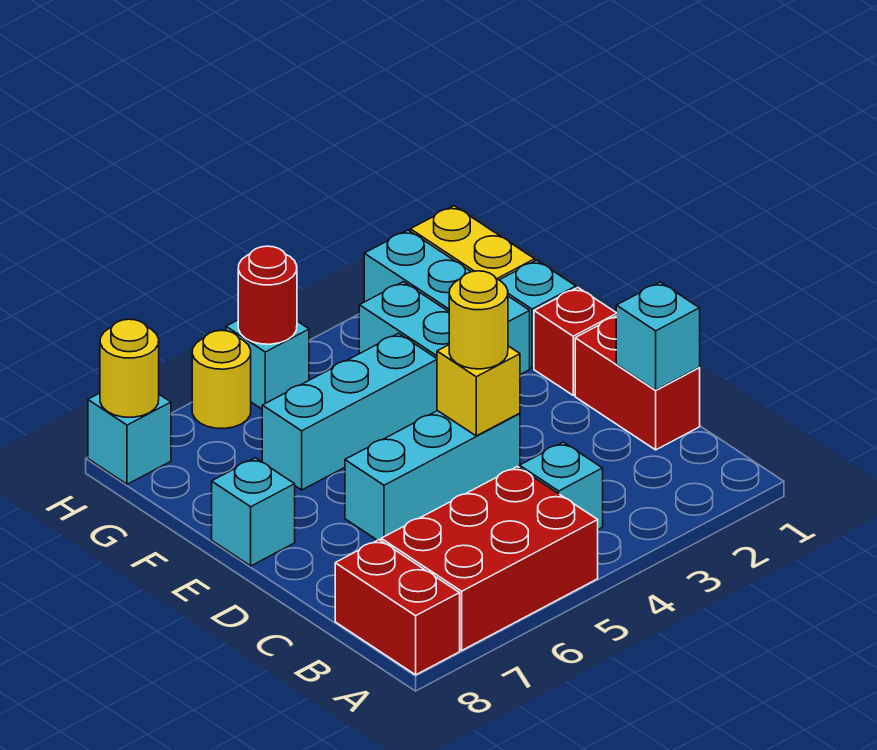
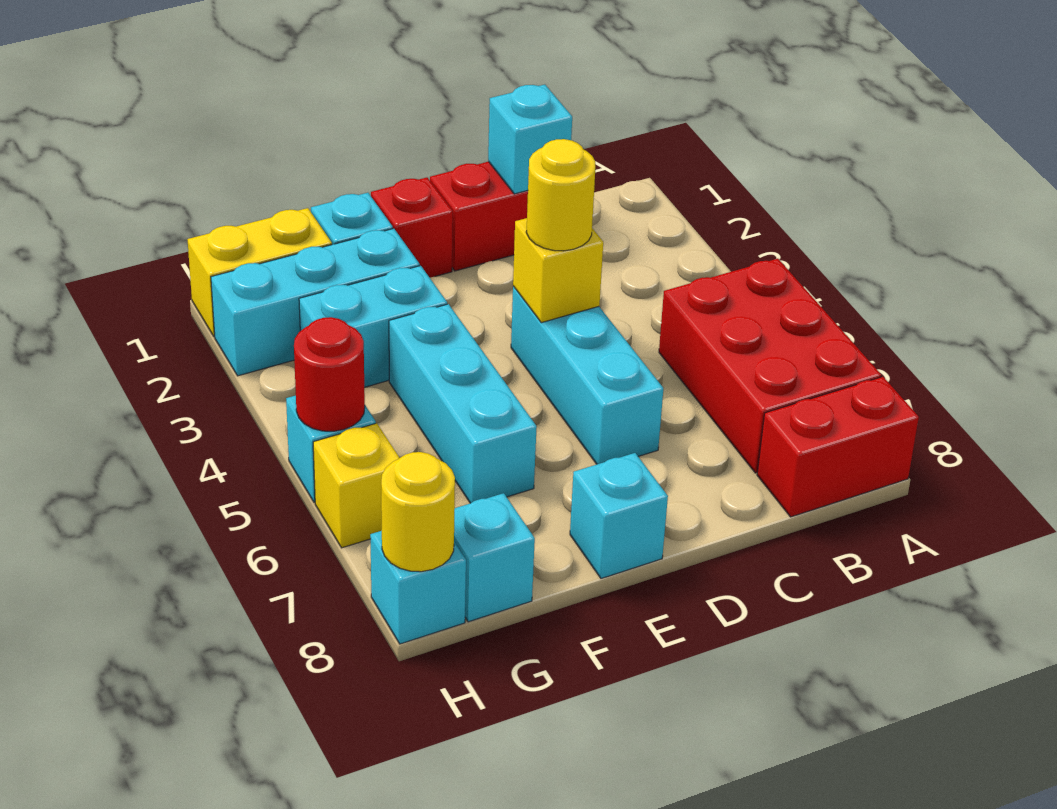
cyan 1x1 brick [519,442,603,529] -> cyan 1x1 brick moved to [454,493,535,622]
yellow 1x1 round brick [192,331,251,429] -> yellow 1x1 brick [313,423,399,548]

